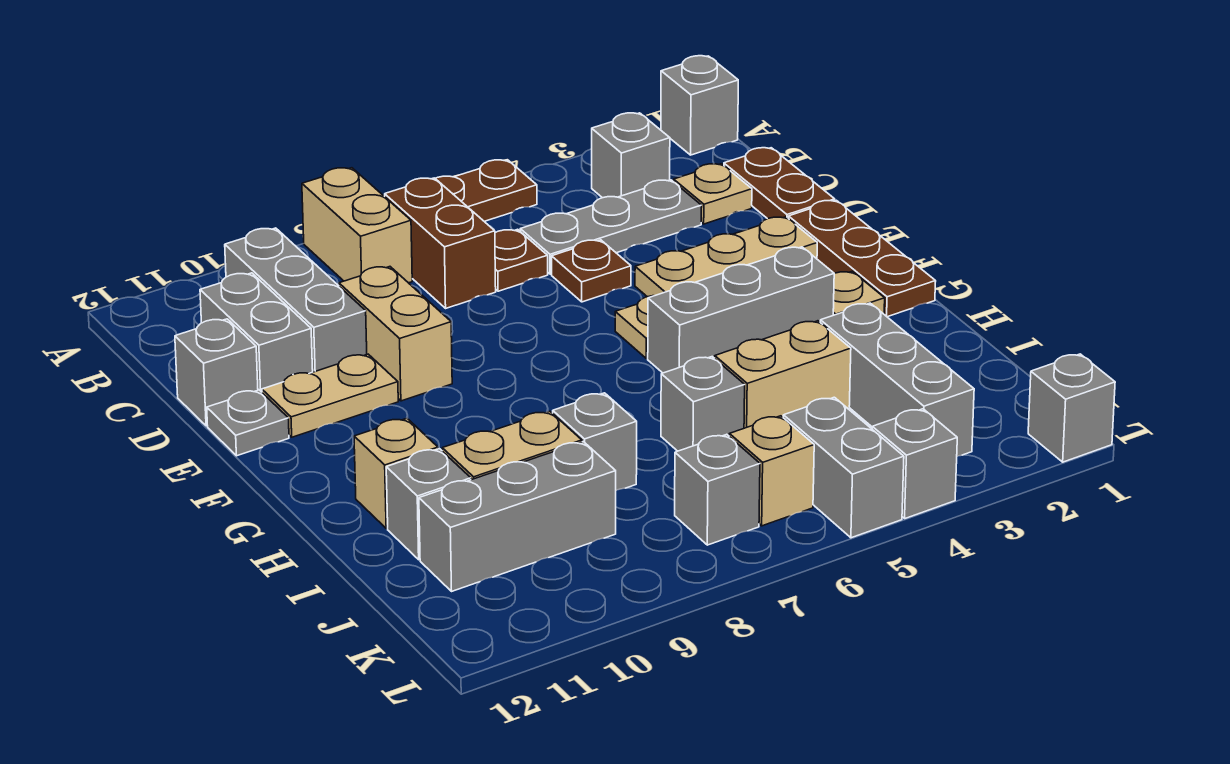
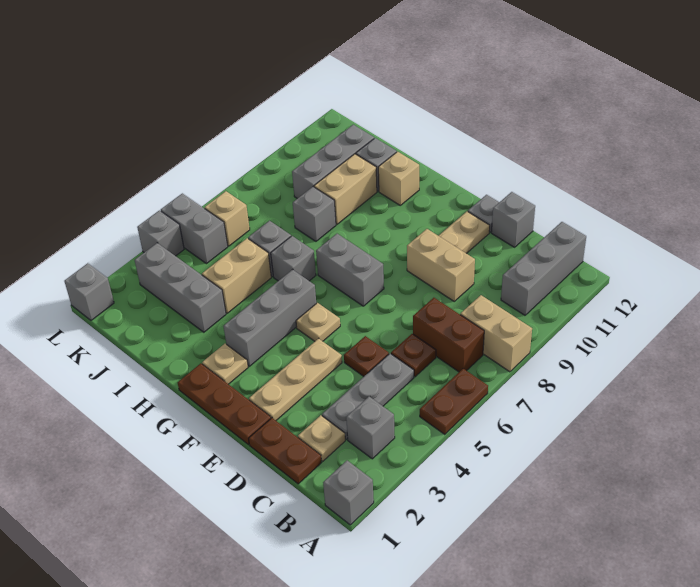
grey 1x3 brick [225,228,367,372] -> grey 1x3 brick turned to [501,222,586,315]
grey 1x2 brick [200,273,313,392] -> grey 1x2 brick moved to [316,234,384,306]
grey 1x1 brick [675,434,760,545] -> grey 1x1 brick moved to [271,236,316,281]

